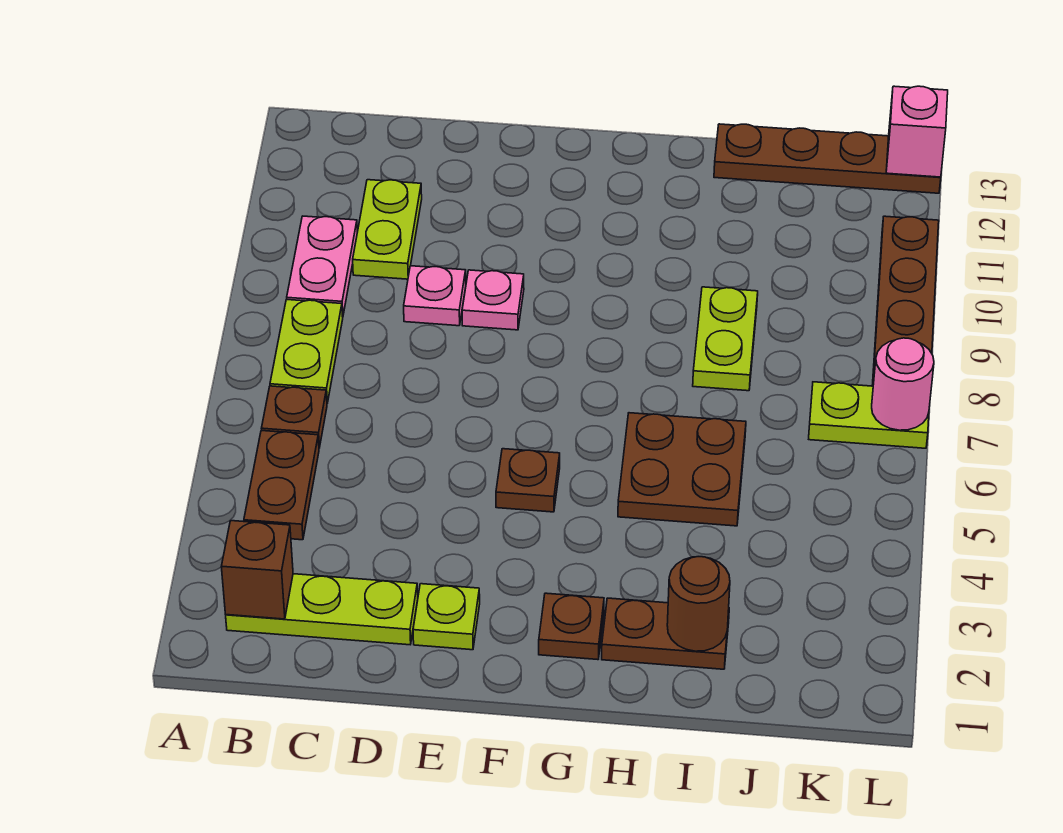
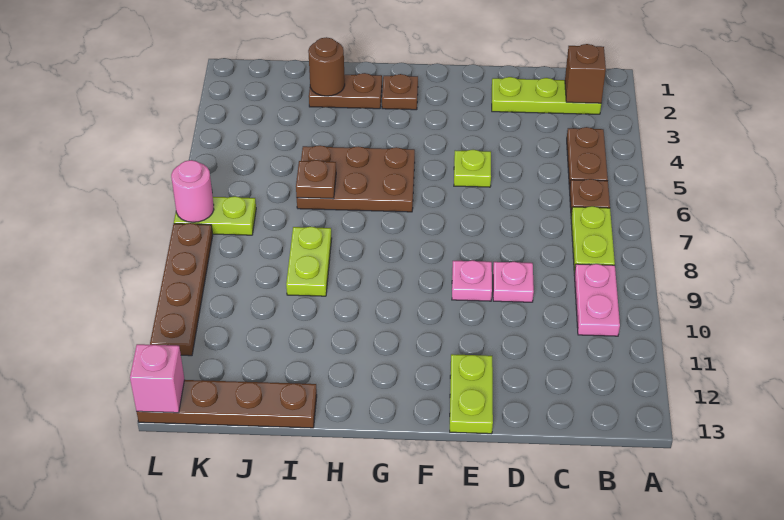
lime 1x2 plate [353,180,422,279] -> lime 1x2 plate moved to [450,354,493,434]
lime 1x1 plate [413,584,480,650] -> lime 1x1 plate moved to [454,150,491,187]
brown 1x1 plate [496,449,560,512] -> brown 1x1 plate moved to [296,160,336,199]
brown 2x2 plate [618,413,746,526] -> brown 2x3 plate [297,145,415,212]

